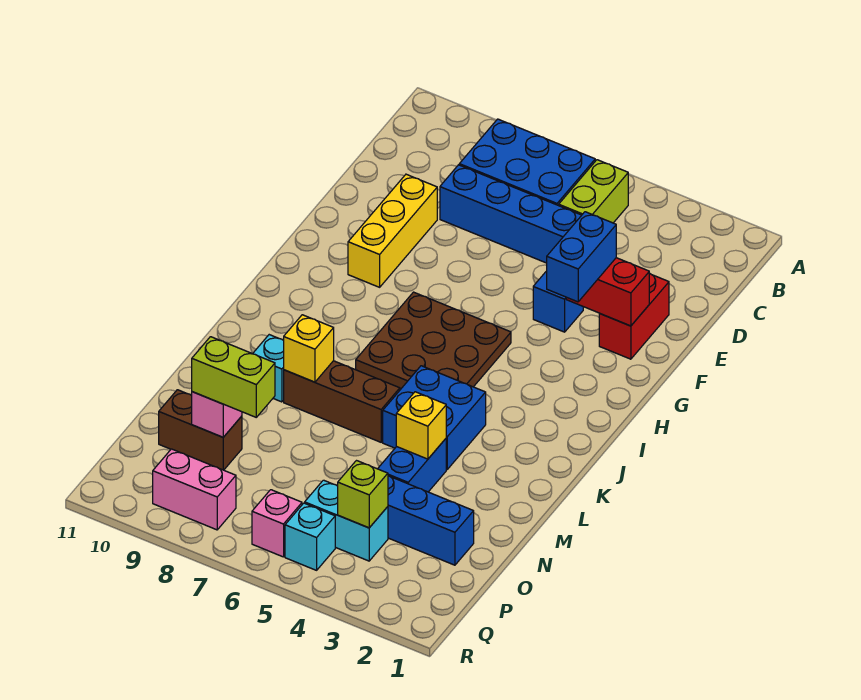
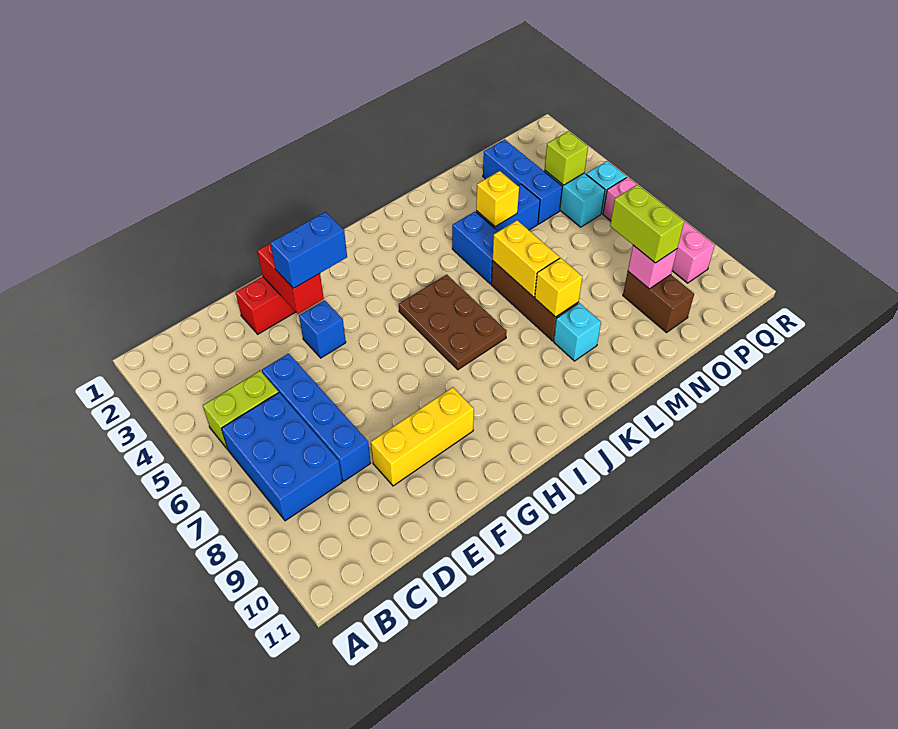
brown 3x3 plate [356,292,511,389] -> brown 2x3 plate [399,275,507,370]
blue 2x2 brick [383,366,486,469] -> blue 1x2 brick [452,212,498,284]
none -> yellow 1x2 brick [493,220,560,297]

